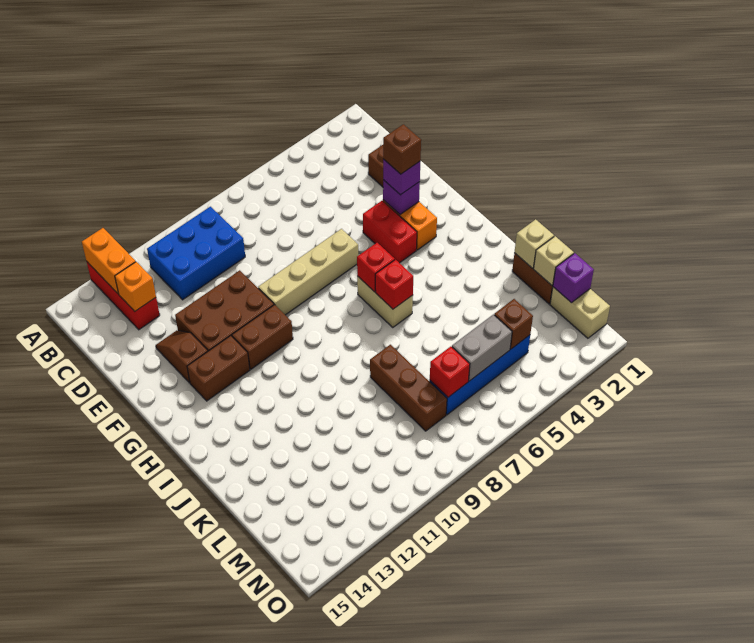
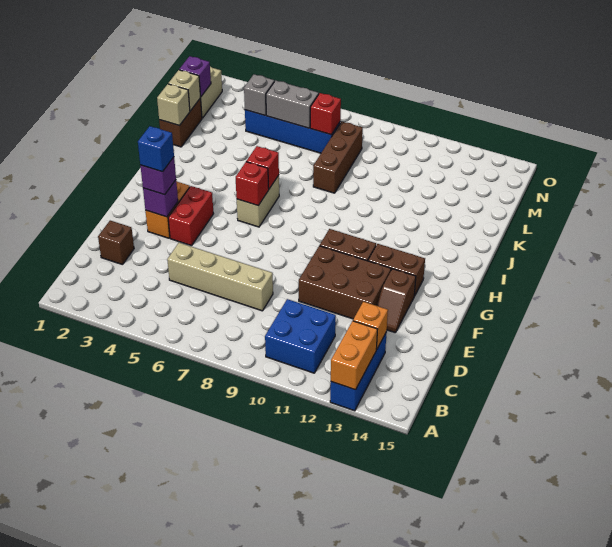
red 1x3 brick [87,262,160,330] -> blue 1x3 brick [330,332,387,411]
blue 2x3 brick [147,207,245,300] -> blue 2x2 brick [265,299,336,373]
brown 1x1 brick [383,124,421,174] -> blue 1x1 brick [138,126,174,172]
tan 1x4 brick [258,229,358,315] -> tan 1x4 brick moved to [167,243,273,311]
brown 1x1 brick [494,299,533,349] -> grey 1x1 brick [244,74,274,115]

